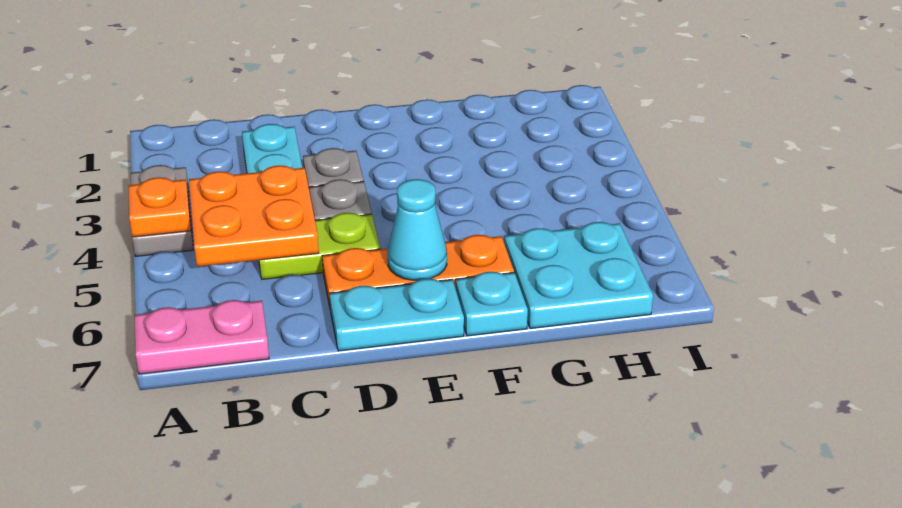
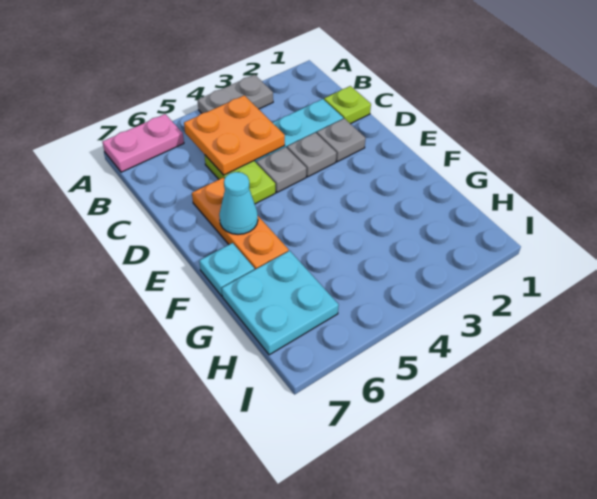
orange 1x1 plate [128,177,191,237] -> none
pink 1x2 plate [134,300,269,374] -> pink 1x2 plate turned to [102,114,184,172]
none -> lime 1x1 plate [324,86,371,124]
none -> grey 1x1 plate [317,118,366,162]
cyan 1x2 plate [329,279,464,351] -> none

